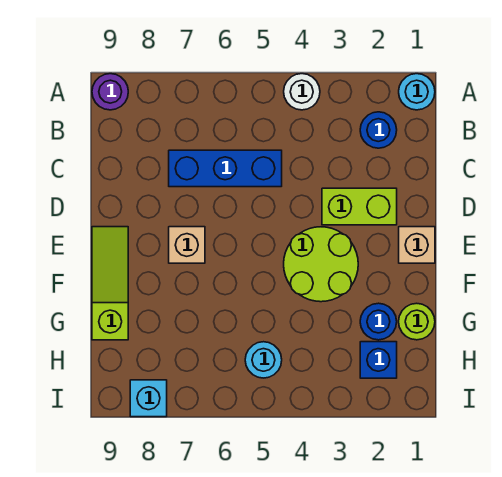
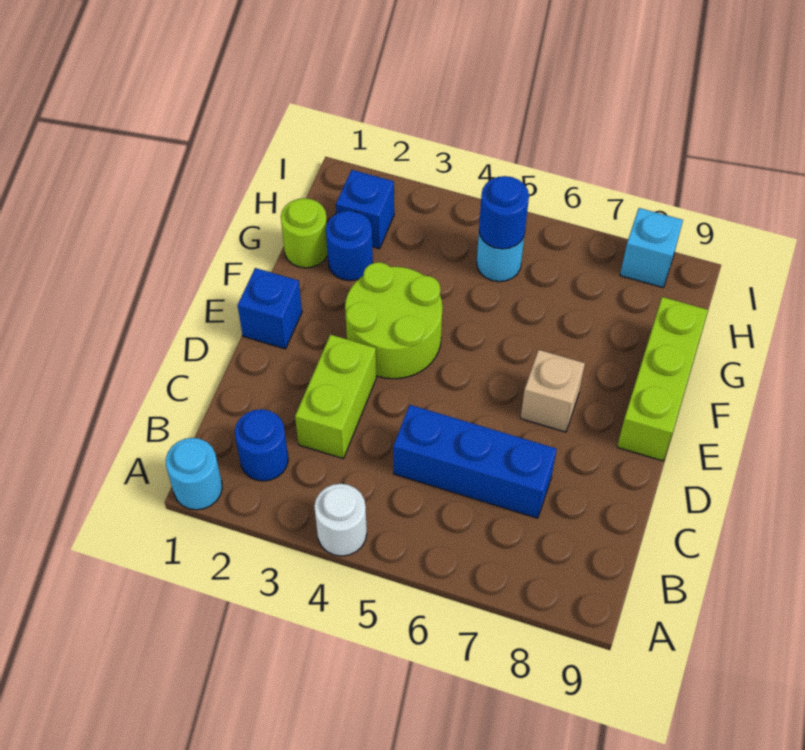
purple 1x1 round brick [92,74,128,110] -> none
lime 1x2 brick [322,188,397,225] -> lime 1x2 brick turned to [295,335,376,459]
tan 1x1 brick [399,227,435,263] -> blue 1x1 brick [238,268,302,349]
lime 1x3 slope [92,227,128,340] -> lime 1x3 brick [617,297,708,461]
none -> blue 1x1 round brick [479,176,529,249]

